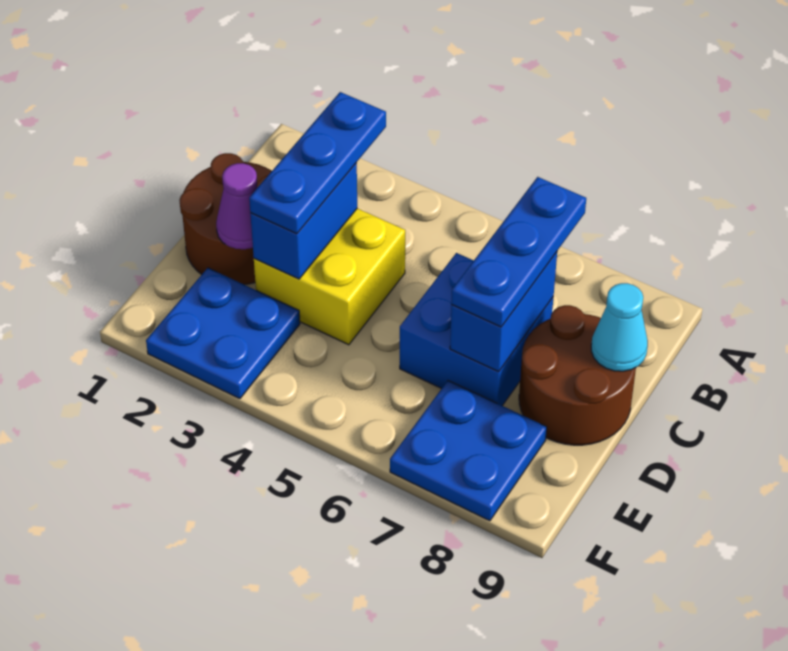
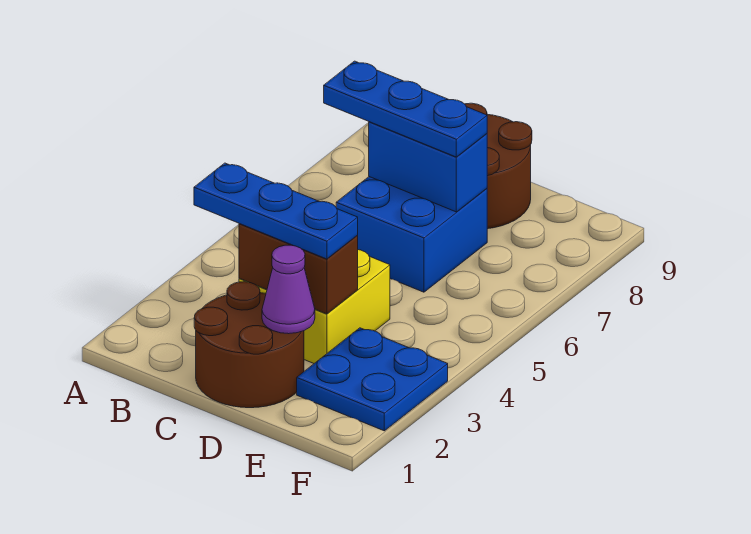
blue 1x2 brick [250,163,357,279] -> brown 1x2 brick [239,224,358,314]
cyan 1x1 cone [591,283,648,371] -> none
blue 2x2 plate [390,381,547,521] -> none

